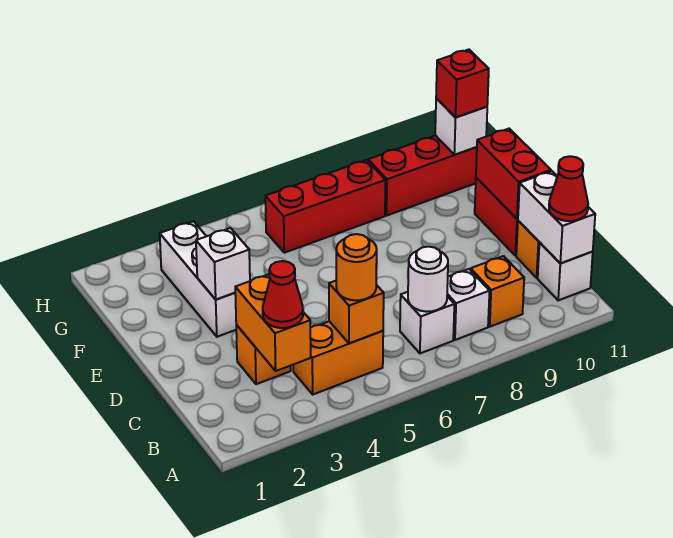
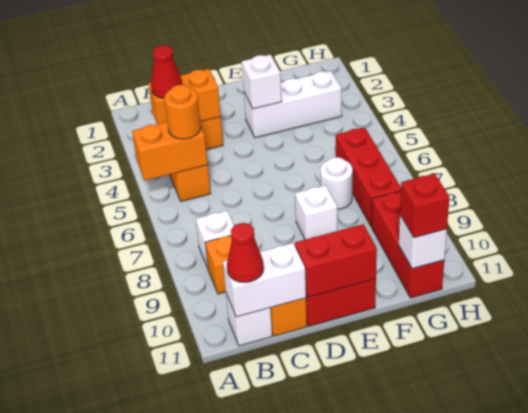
orange 1x1 brick [329,281,384,343] -> orange 1x2 brick [132,122,208,181]
white 1x1 brick [400,292,454,353] -> white 1x1 brick moved to [295,185,337,240]
white 1x1 round brick [408,247,448,312] -> white 1x1 round brick moved to [320,157,353,209]

